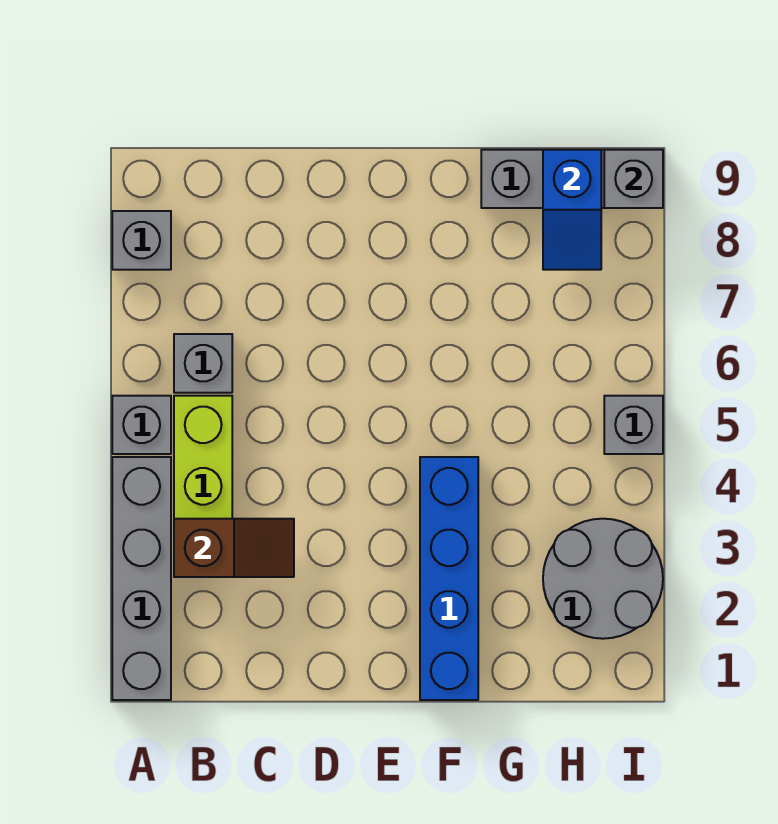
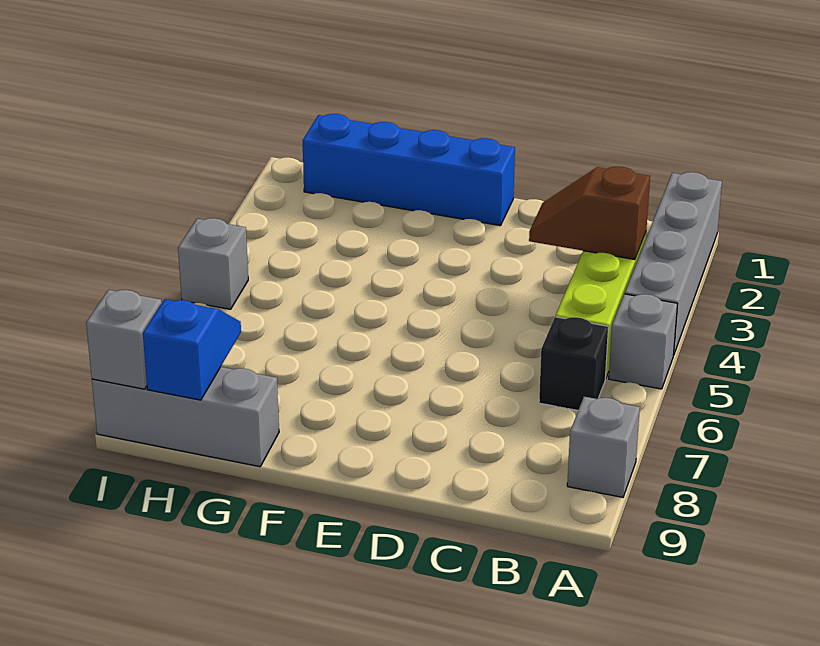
grey 1x1 brick [174,334,232,393] -> black 1x1 brick [539,317,609,410]
blue 1x4 brick [420,457,478,700] -> blue 1x4 brick turned to [303,114,515,226]
grey 2x2 round brick [543,519,663,639] -> none

